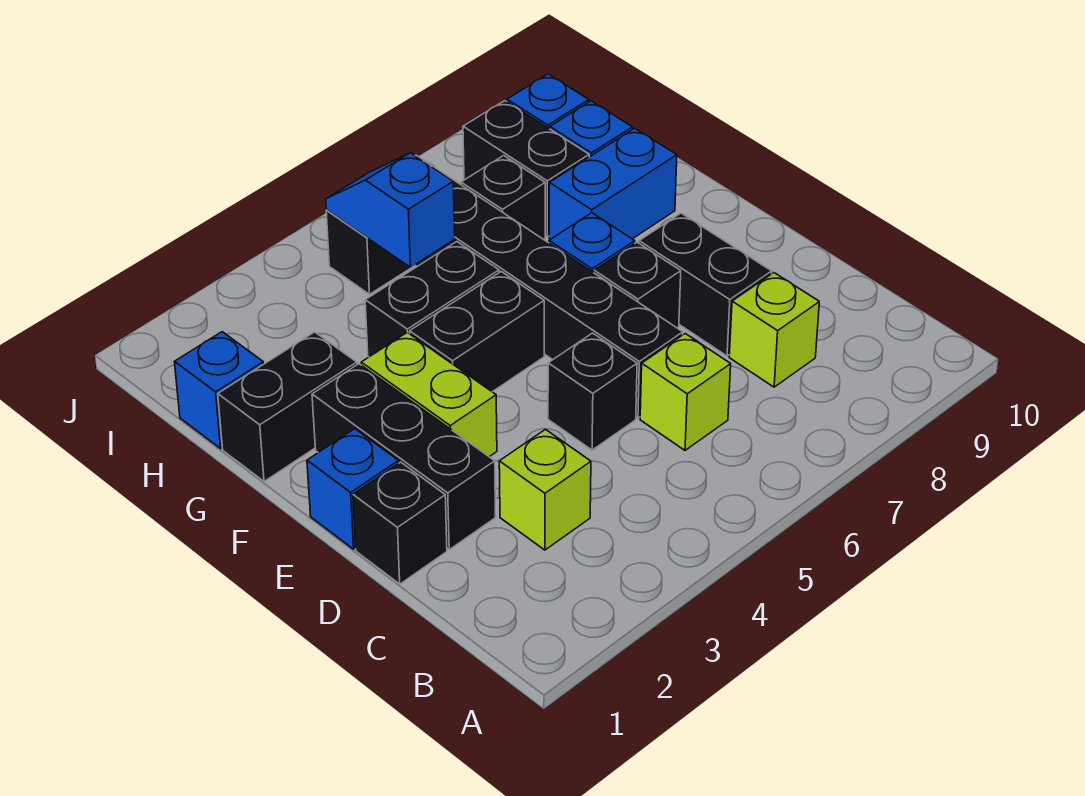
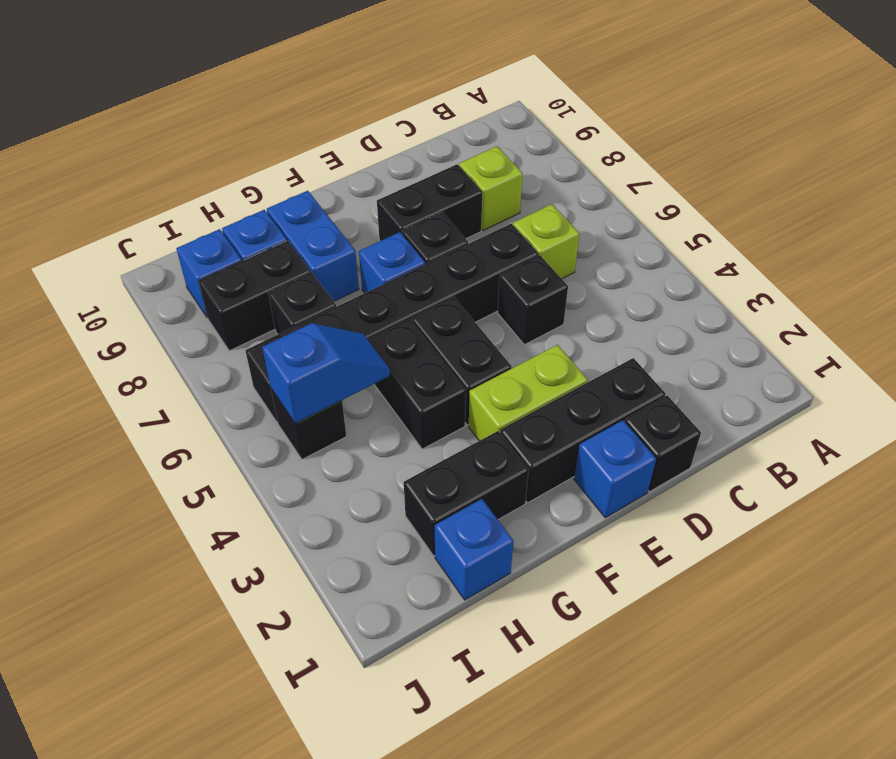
lime 1x1 brick [499,429,591,550] -> none
black 1x2 brick [218,332,357,481] -> black 1x2 brick turned to [404,431,529,556]
blue 1x2 slope [326,153,455,267] -> blue 1x2 slope turned to [262,323,390,424]

